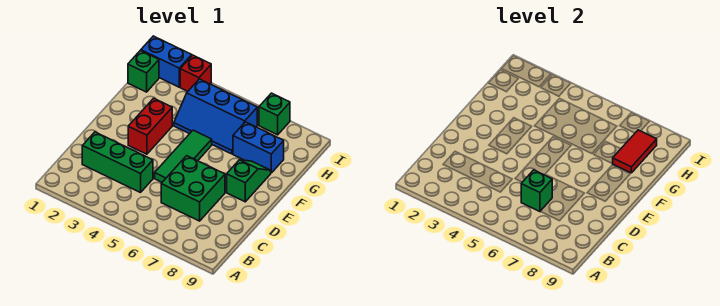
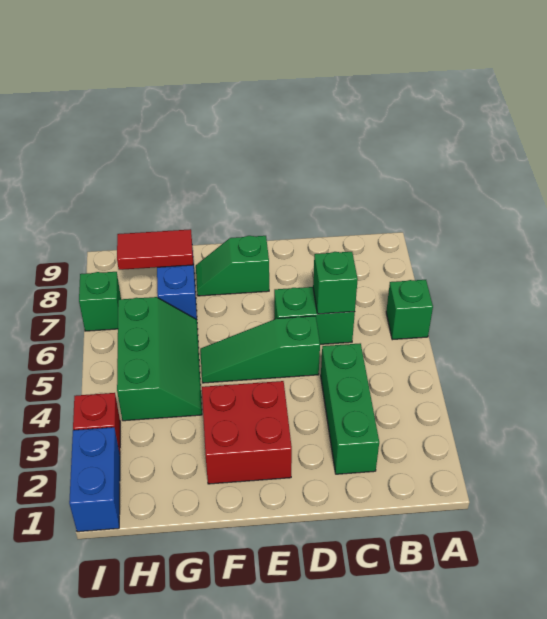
green 2x2 brick [161,156,225,221] -> green 1x2 brick [274,287,355,344]
green 1x3 tile [155,130,212,182] -> green 1x3 slope [200,316,320,383]
red 1x2 brick [128,98,172,154] -> red 2x2 brick [202,381,292,484]
blue 2x3 slope [174,79,257,154] -> green 2x3 slope [117,297,202,421]
green 1x1 brick [128,51,159,92] -> green 1x1 brick moved to [386,280,433,340]

